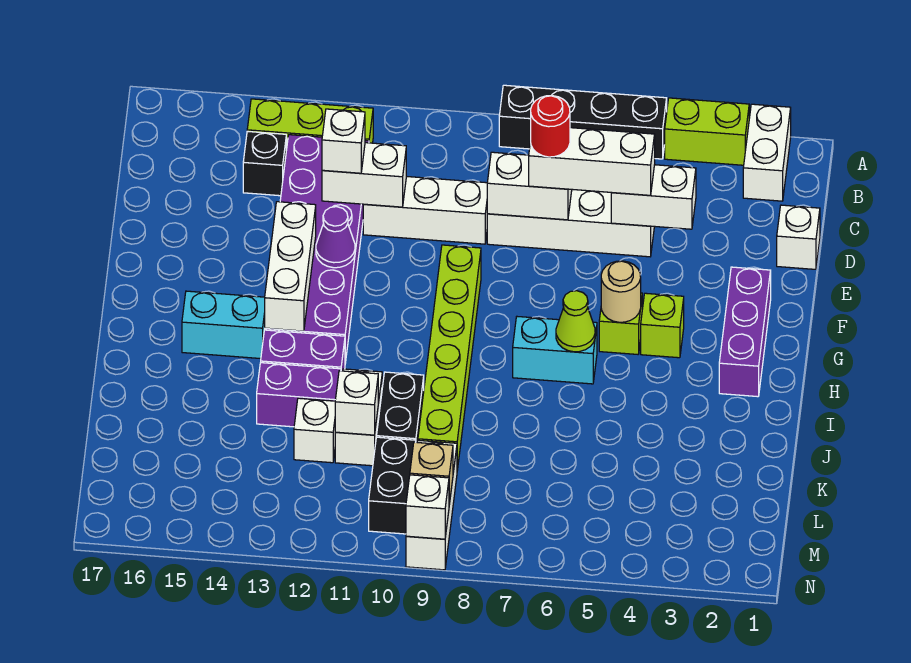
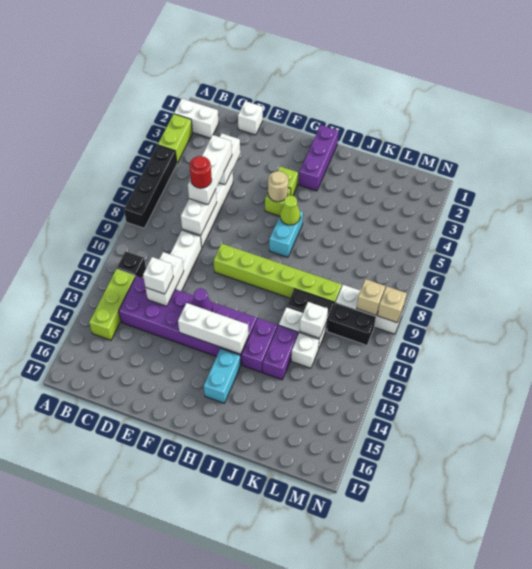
black 1x1 brick [243,131,286,196] -> black 1x1 brick moved to [117,251,146,278]
purple 1x3 brick [719,267,771,397] -> purple 1x3 brick turned to [299,125,339,191]
white 1x1 brick [406,475,449,539] -> tan 1x1 brick [378,287,407,323]

